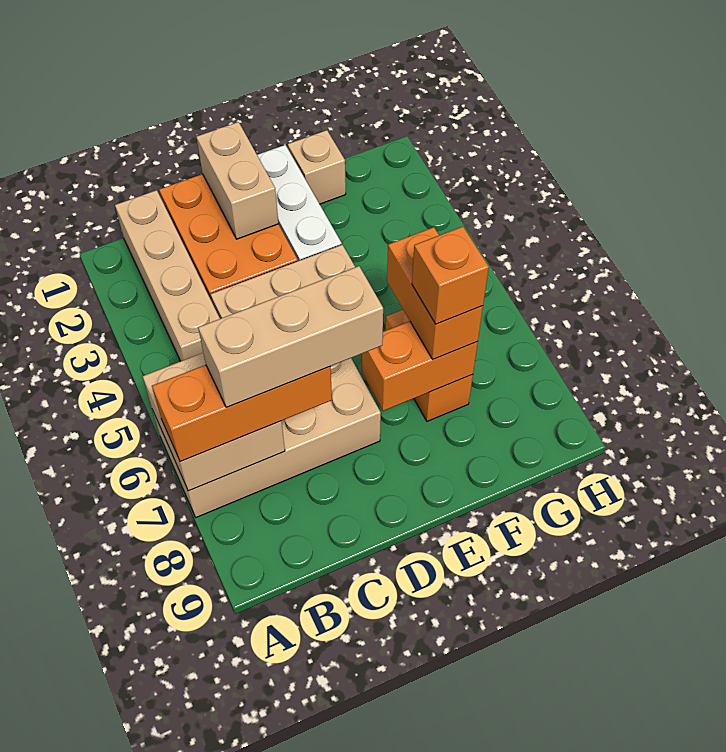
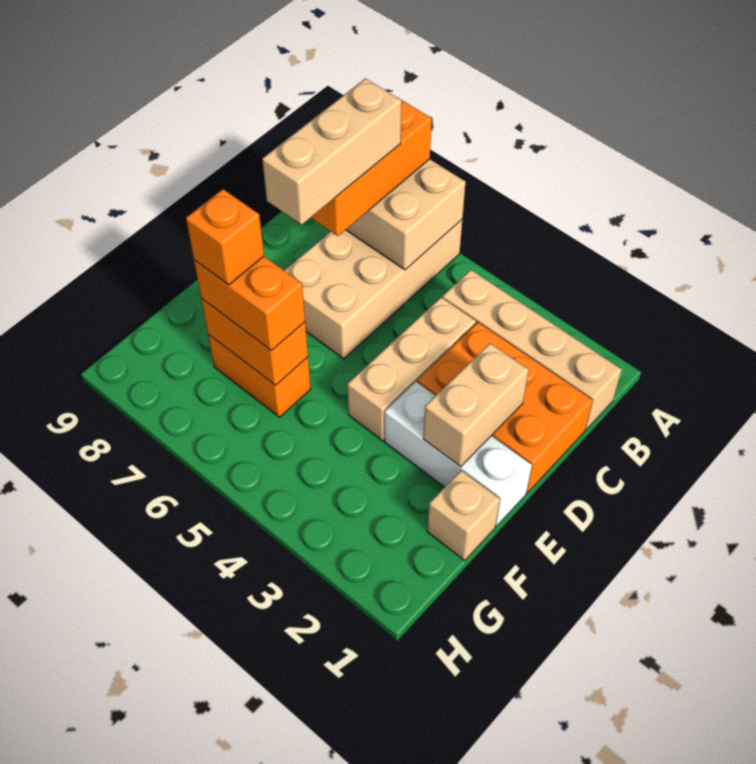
tan 1x2 brick [196,122,278,239] -> tan 1x2 brick turned to [423,343,529,467]
orange 1x2 brick [362,321,478,411] -> orange 1x2 brick turned to [201,299,308,385]

